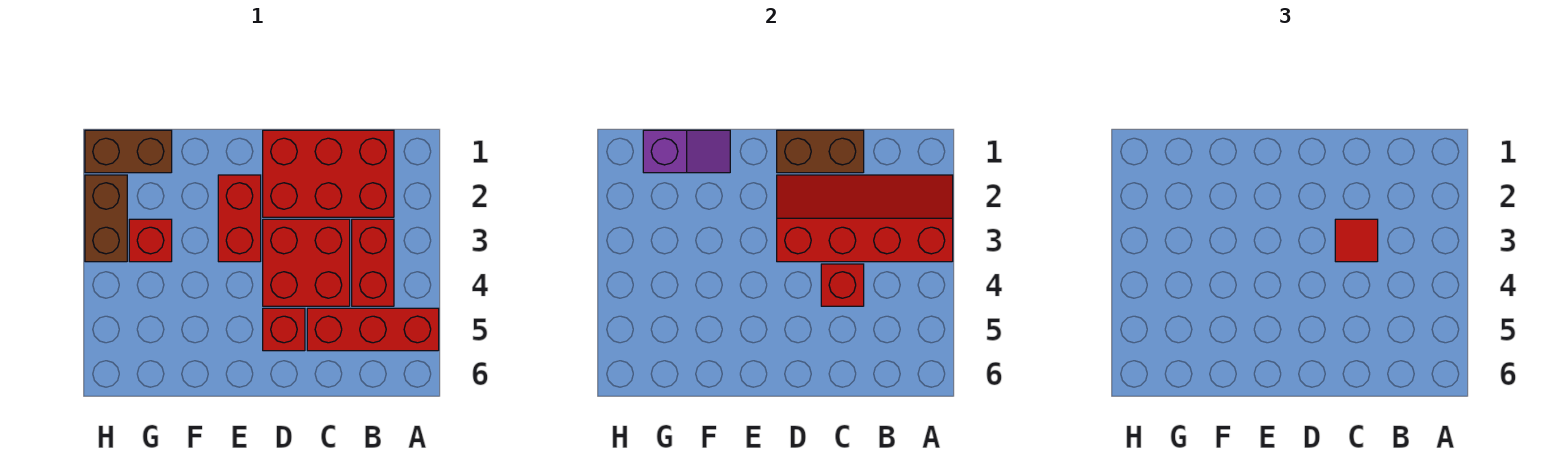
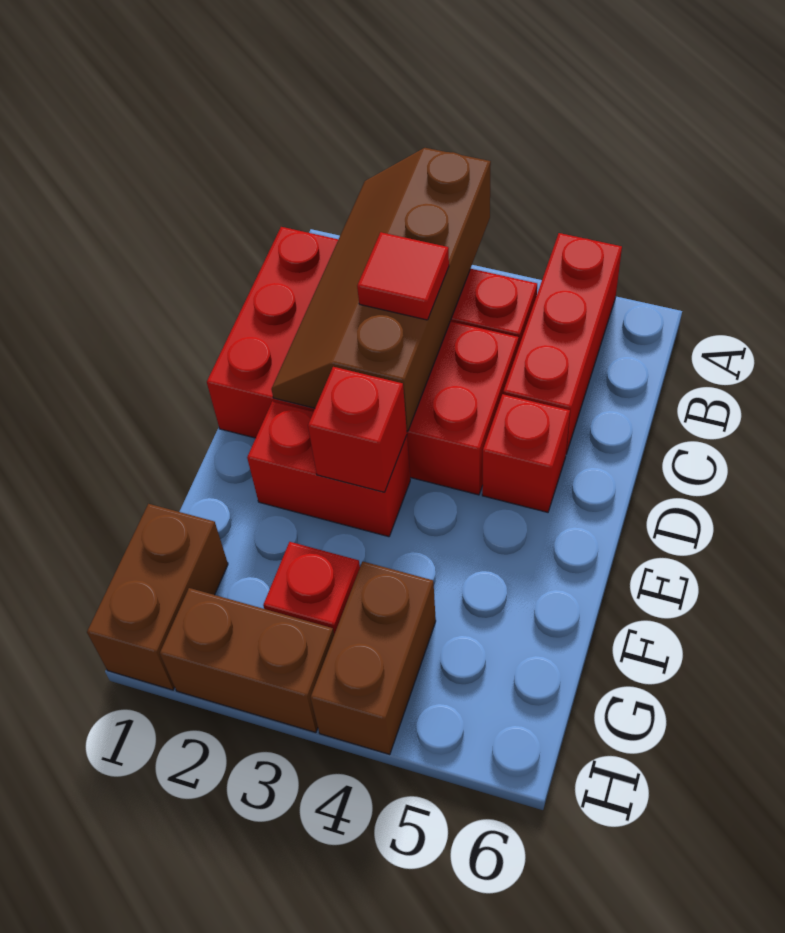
red 2x4 slope [777,175,953,262] -> brown 2x4 slope [271,148,491,431]
brown 1x2 brick [777,130,864,173] -> brown 1x2 brick moved to [311,562,436,755]
red 1x1 brick [821,264,864,306] -> red 1x1 brick moved to [308,367,407,492]
purple 1x2 slope [643,130,730,173] -> none

